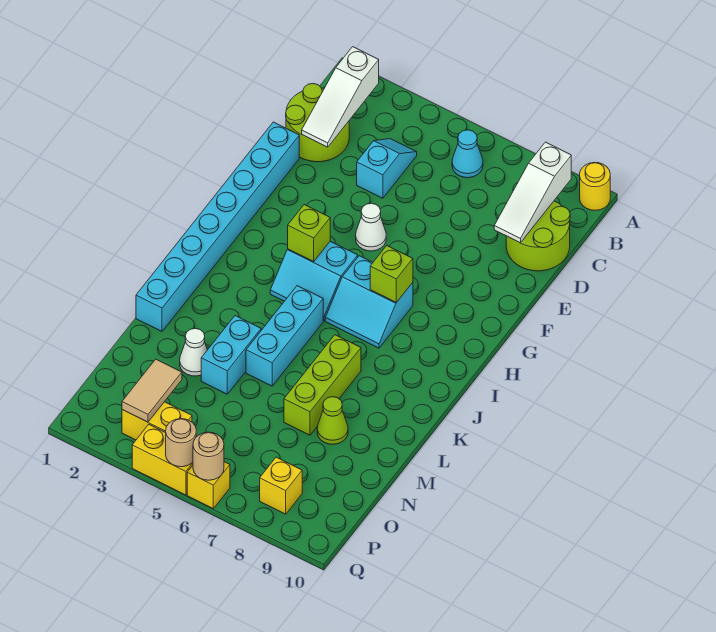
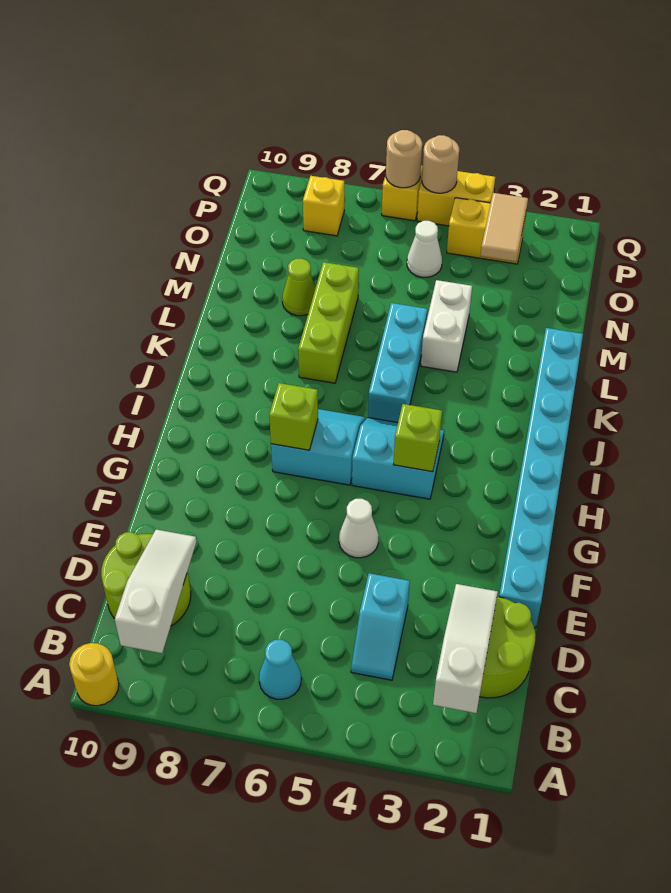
cyan 1x2 brick [201,316,261,394] -> white 1x2 brick [421,280,472,372]
white 1x1 cone [180,328,207,376] -> white 1x1 cone moved to [407,221,442,277]

